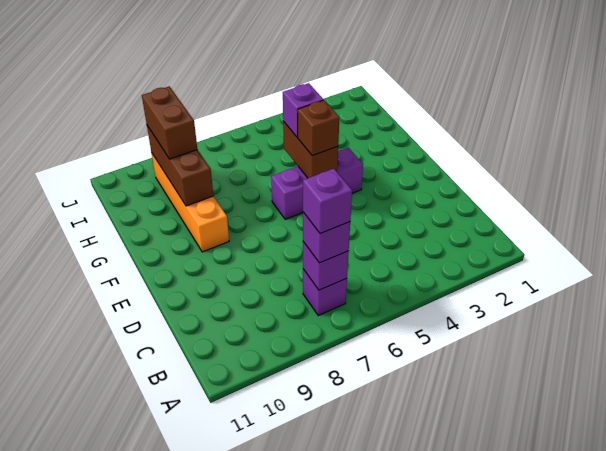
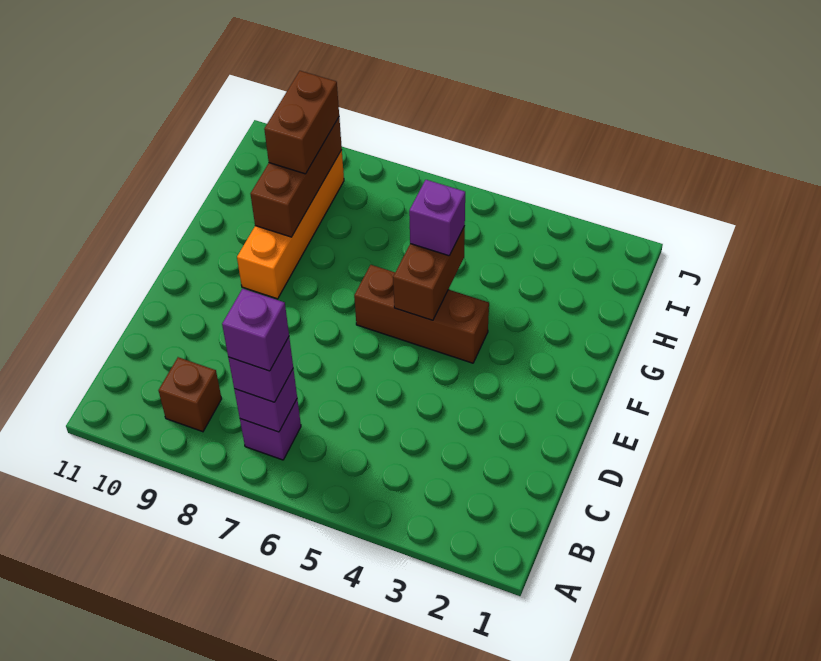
purple 1x3 brick [271,148,363,219] -> brown 1x3 brick [354,265,489,363]
brown 1x1 brick [298,100,339,156] -> brown 1x1 brick moved to [159,357,222,432]

